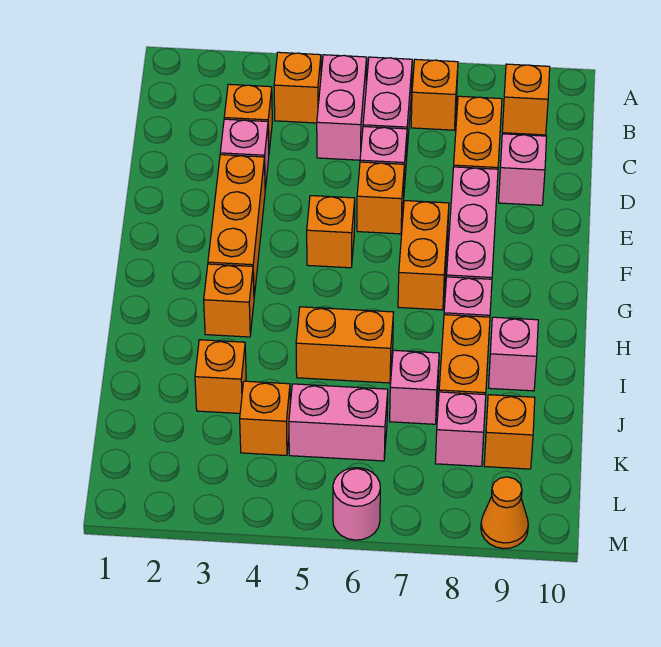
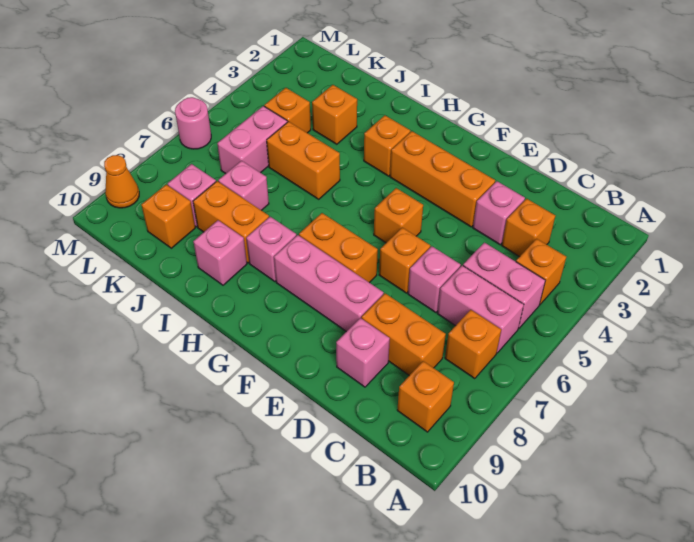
orange 1x2 brick [296,307,394,383] -> orange 1x2 brick turned to [267,121,340,199]

